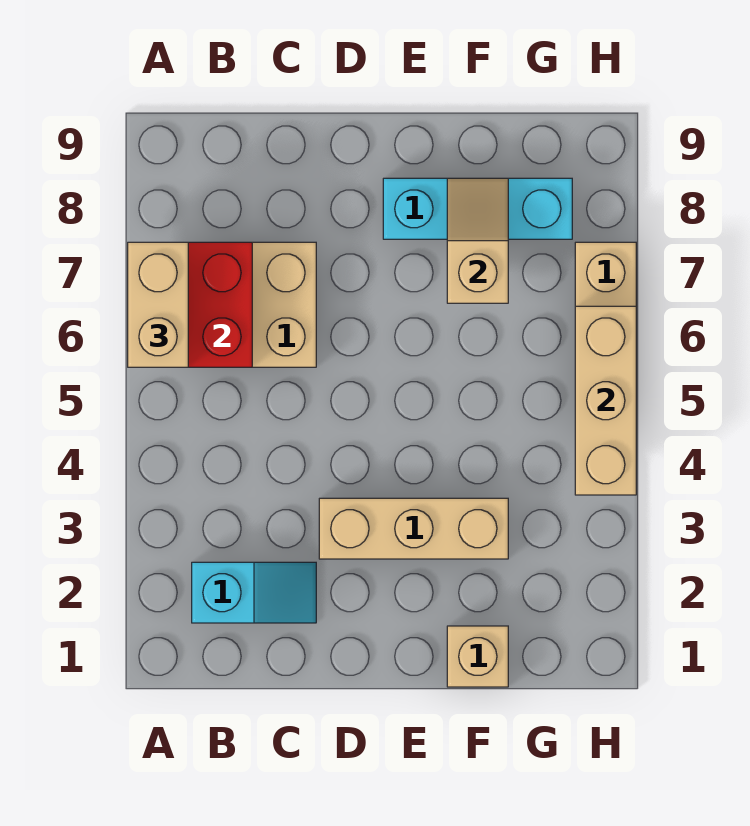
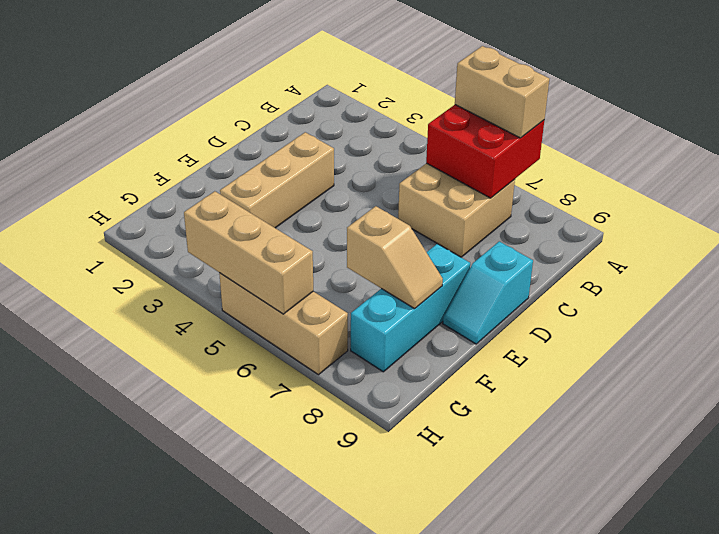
cyan 1x2 slope [192,562,316,623] -> cyan 1x2 slope moved to [443,241,533,344]
tan 1x1 brick [447,626,508,687] -> none

